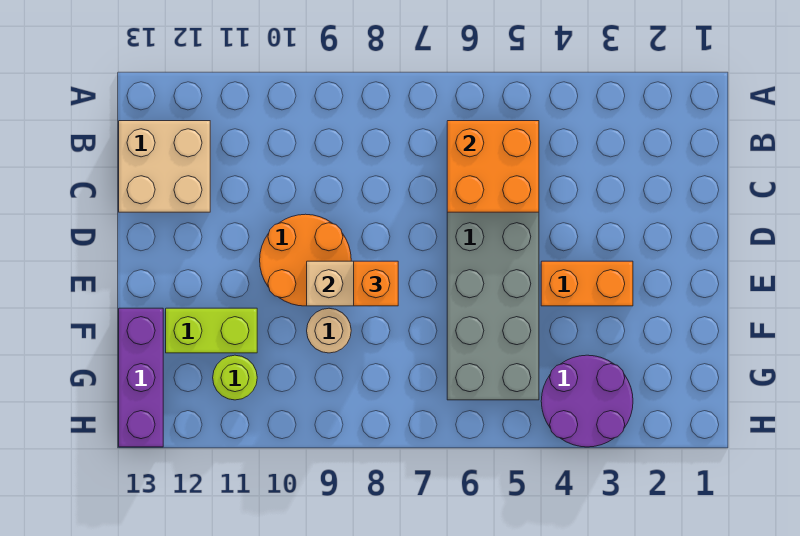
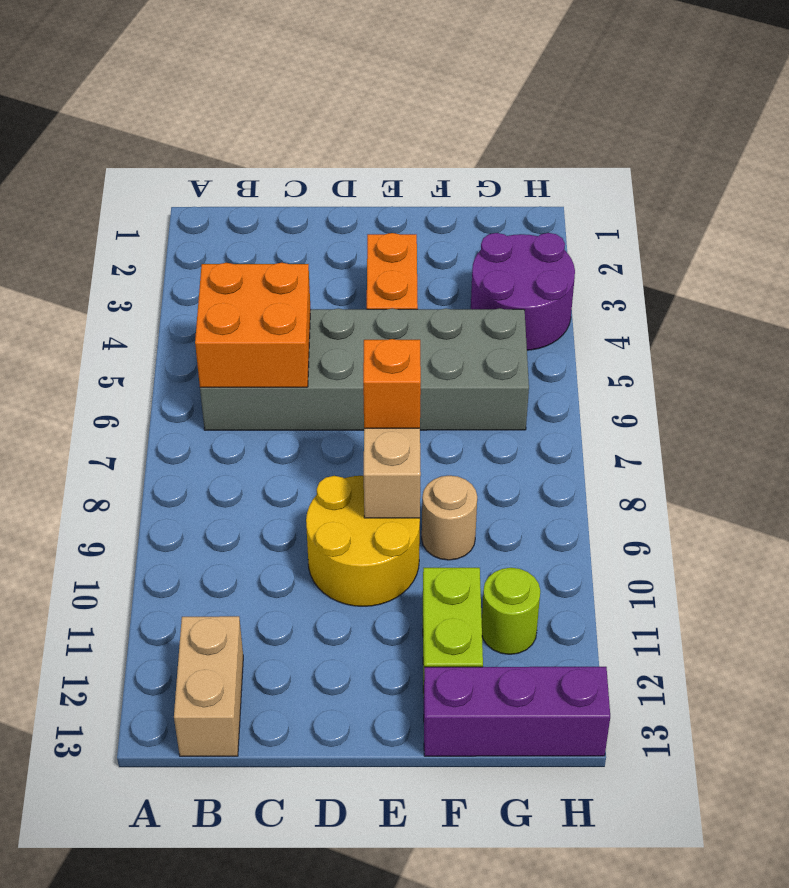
tan 2x2 brick [119,121,210,212] -> tan 1x2 brick [174,616,243,756]
orange 2x2 round brick [260,214,351,306] -> yellow 2x2 round brick [306,476,420,606]

